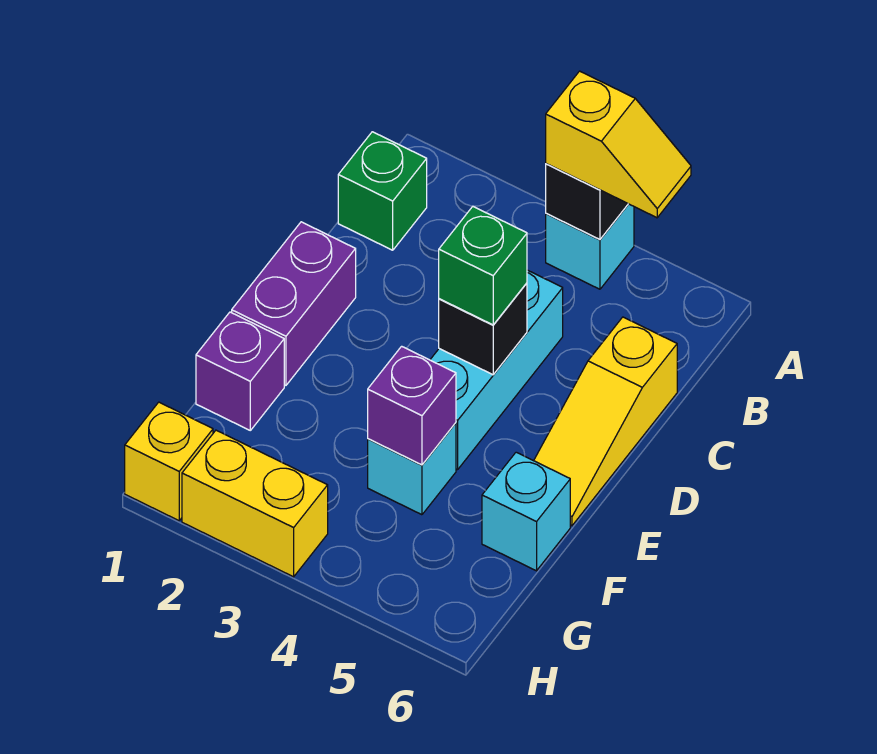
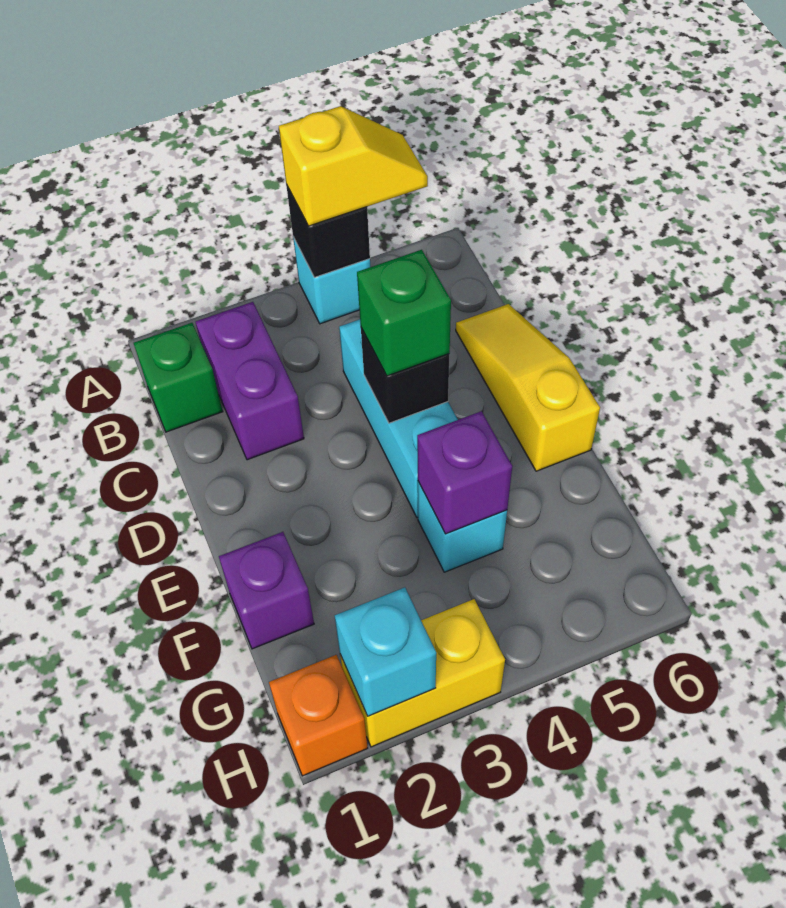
yellow 1x3 slope [534,317,677,526] -> yellow 1x3 slope turned to [456,304,600,471]
purple 1x2 brick [232,222,356,385] -> purple 1x2 brick moved to [196,302,304,460]
cyan 1x1 brick [482,452,570,571] -> cyan 1x1 brick moved to [335,588,436,716]
yellow 1x1 brick [125,402,213,521] -> orange 1x1 brick [269,655,368,776]

